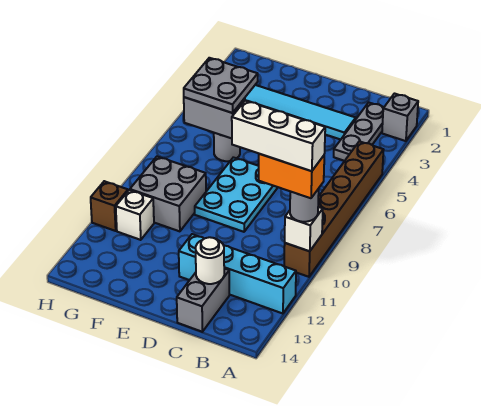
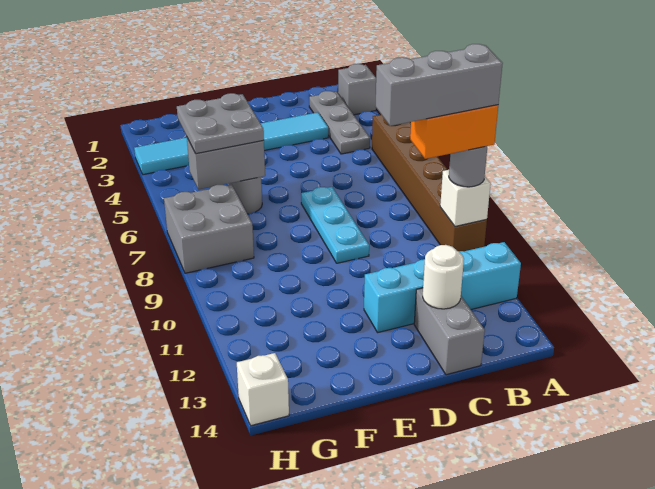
white 1x3 brick [232,101,325,171] -> grey 1x3 brick [375,44,503,126]
cyan 2x3 plate [195,157,278,232] -> cyan 1x3 plate [301,187,369,263]
grey 2x2 brick [130,157,206,231] -> grey 2x2 brick moved to [164,184,254,273]
white 1x1 brick [116,190,154,240] -> white 1x1 brick moved to [237,353,289,426]
brown 1x1 brick [91,181,128,231] -> none

